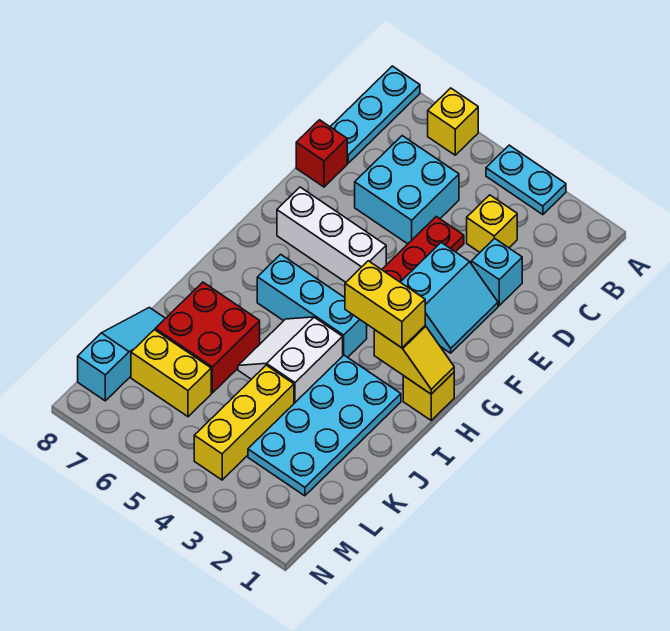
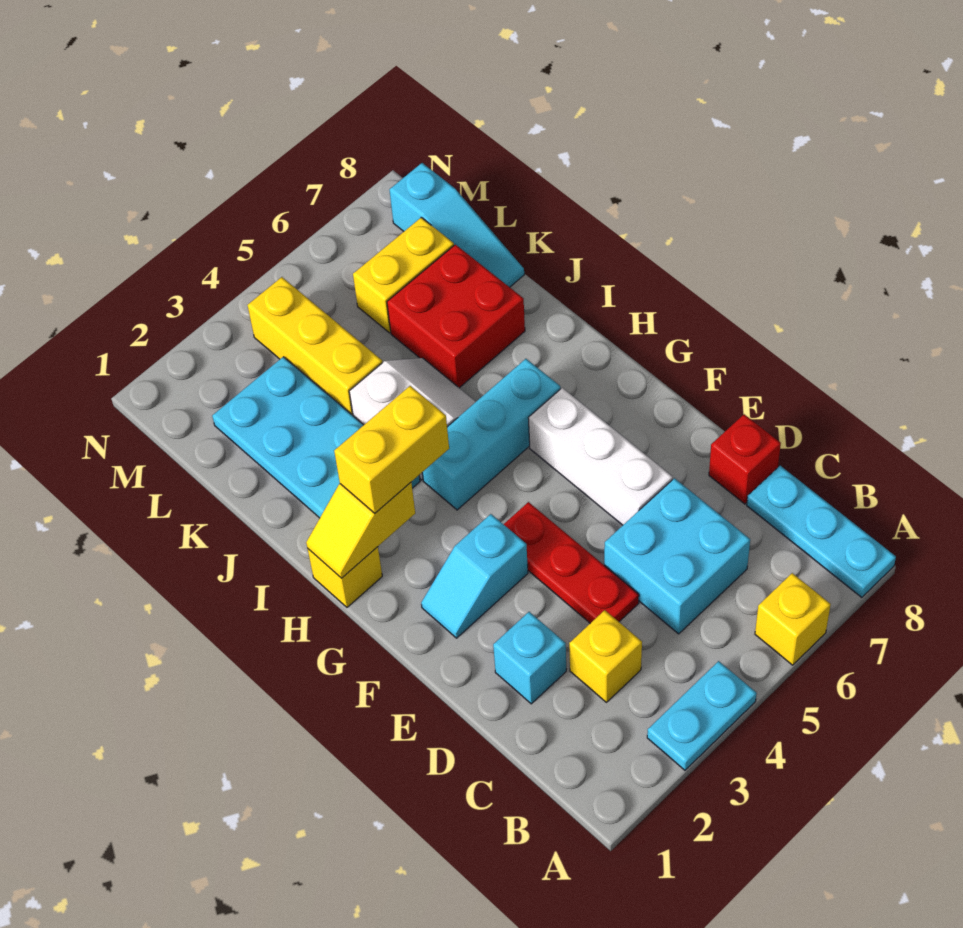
cyan 2x2 slope [401,243,498,353] -> cyan 1x2 slope [421,514,528,638]
white 1x3 brick [277,187,386,282] -> white 1x3 brick turned to [528,388,673,525]

